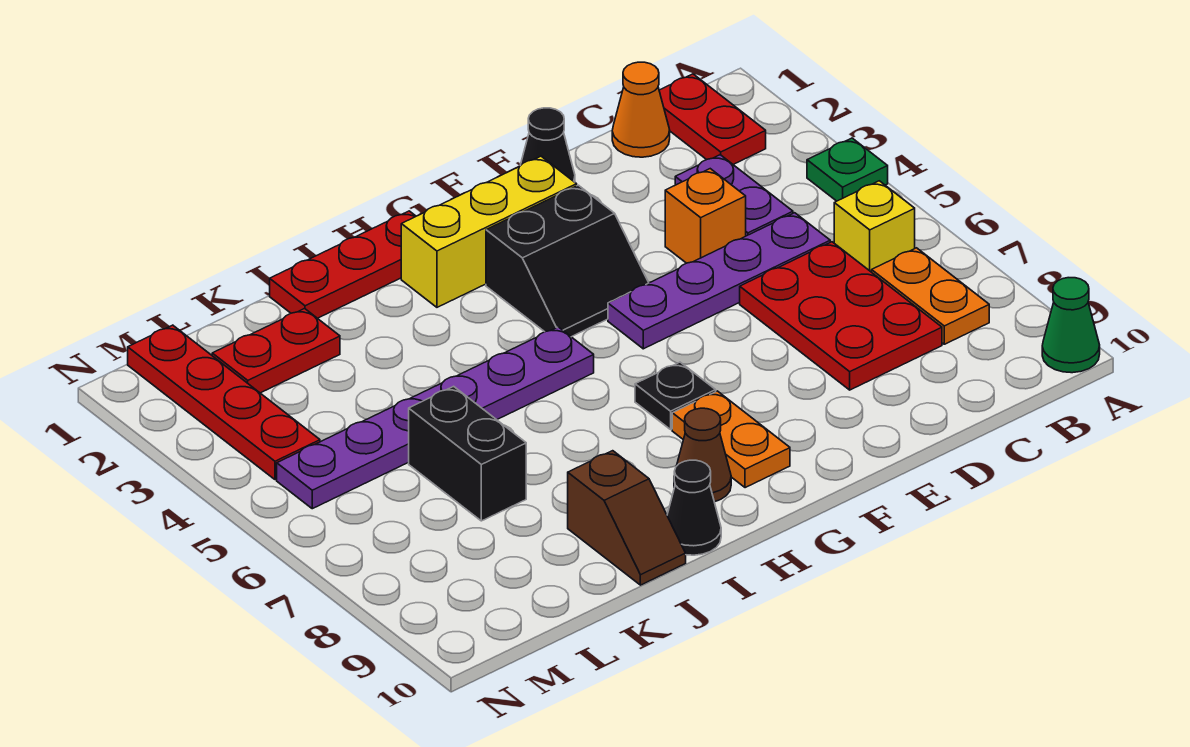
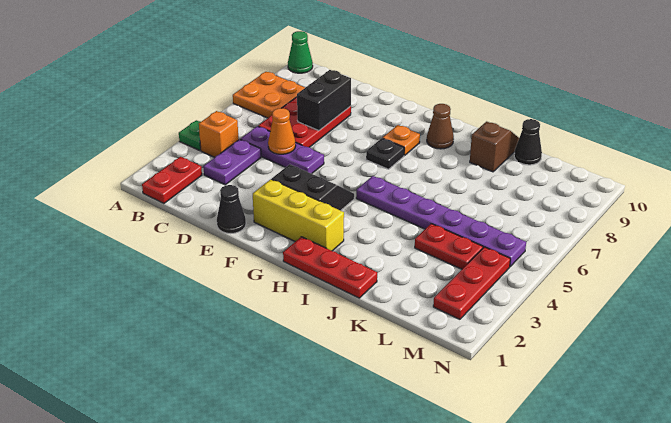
yellow 1x1 brick [834,181,915,272] -> none
orange 1x2 plate [872,248,989,344] -> orange 2x2 plate [233,72,305,118]
orange 1x1 cone [612,62,670,157] -> orange 1x1 cone moved to [268,108,296,154]
purple 1x4 plate [608,213,830,349] -> purple 1x3 plate [240,126,324,174]
orange 1x1 brick [665,169,746,263] -> orange 1x1 brick moved to [199,111,239,158]
orange 1x2 plate [672,391,790,488] -> orange 1x1 plate [383,125,420,155]
black 1x1 cone [667,460,721,555] -> black 1x1 cone moved to [514,119,542,165]
red 1x2 plate [212,309,340,393] -> red 1x2 plate moved to [415,224,483,269]
black 1x2 brick [409,386,526,521] -> black 1x2 brick moved to [297,70,351,131]
red 1x4 plate [128,325,320,480] -> red 1x3 plate [433,247,510,319]

